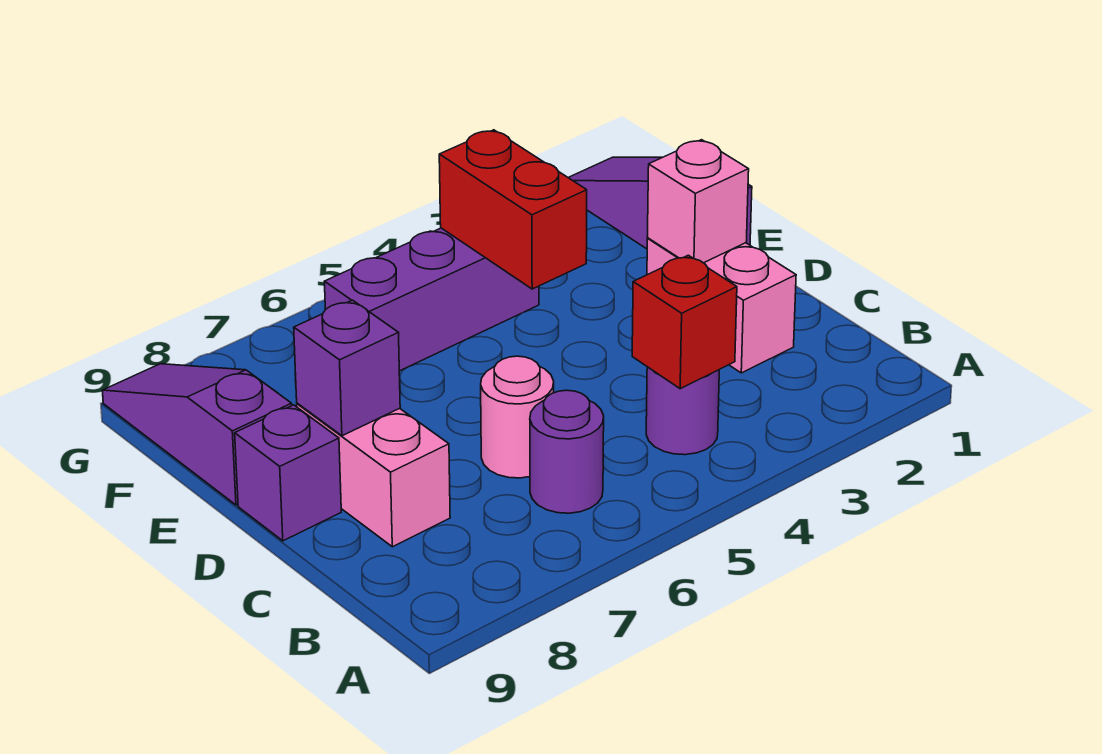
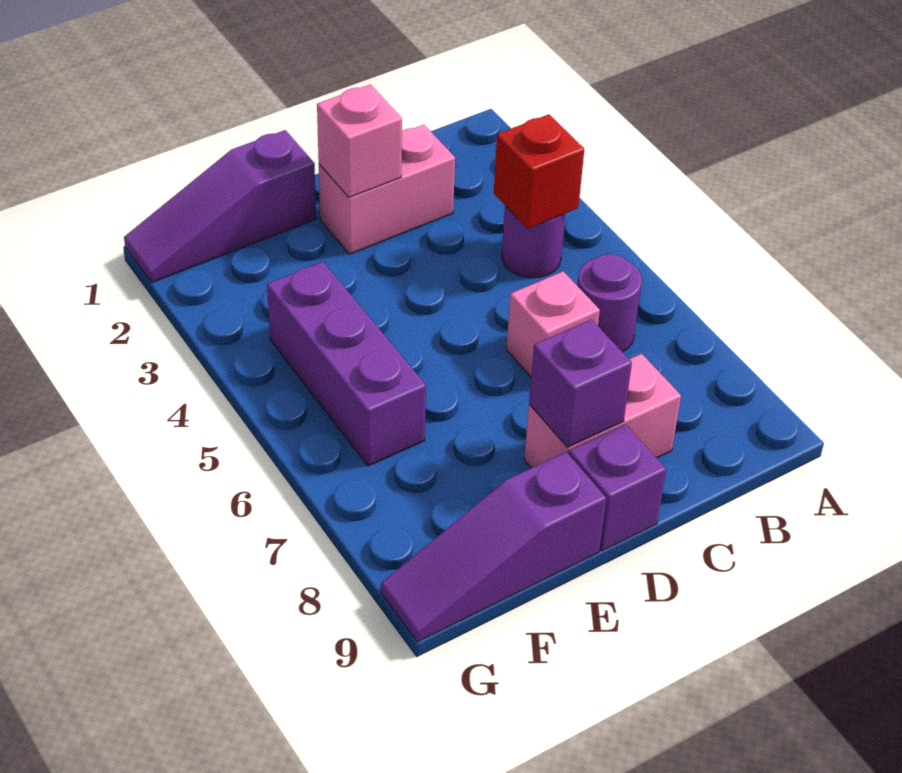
pink 1x1 round brick [481,356,554,478] -> pink 1x1 brick [506,271,600,377]
red 1x2 brick [439,130,587,289] -> none

